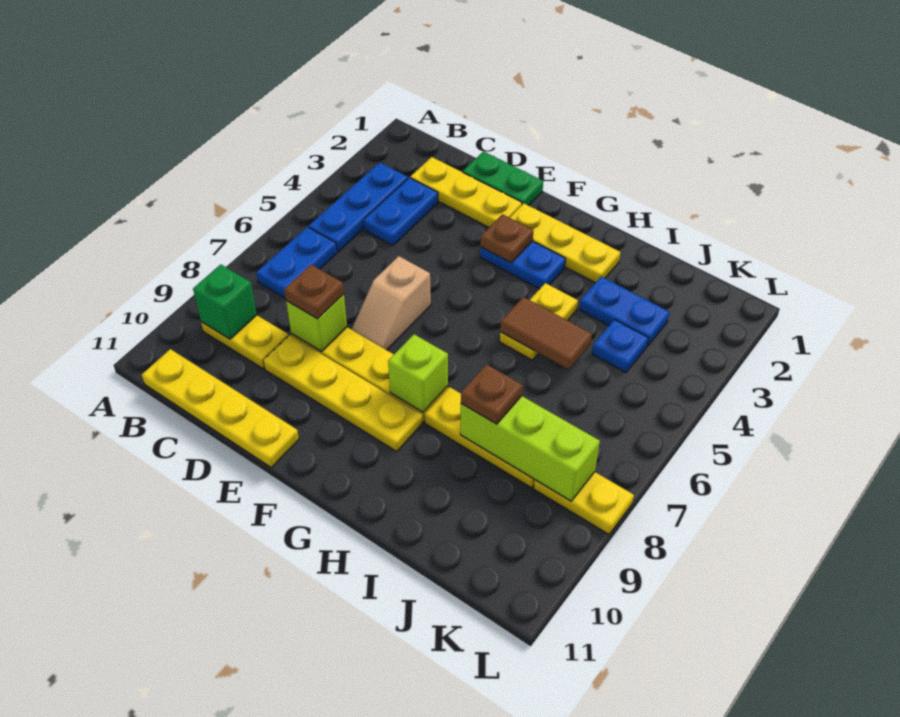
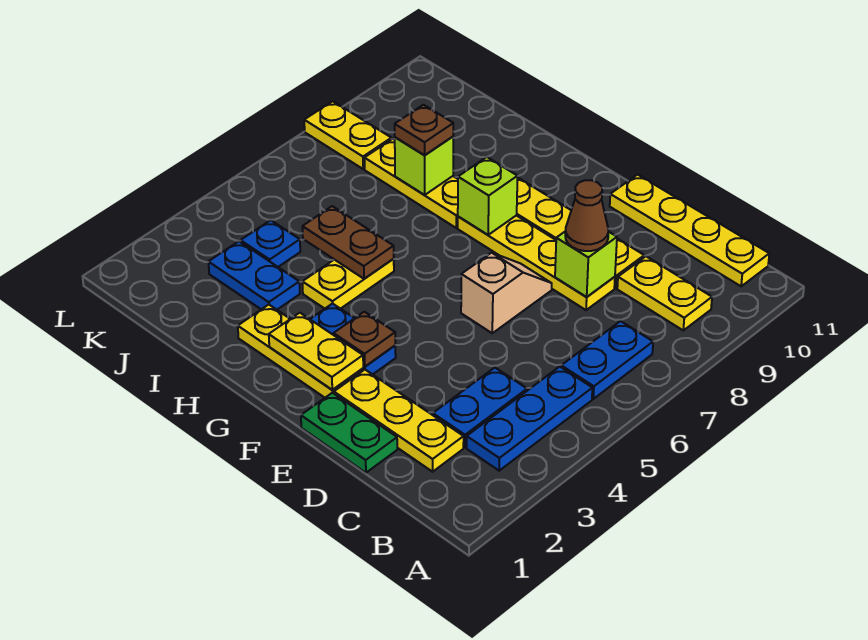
green 1x1 brick [193,265,257,339] -> none
brown 1x1 plate [284,265,344,319] -> brown 1x1 cone [565,180,608,251]
none -> yellow 1x2 plate [269,313,363,390]
brown 1x2 tile [500,297,592,369] -> brown 1x2 plate [302,206,394,279]
lime 1x3 brick [460,396,600,501] -> lime 1x1 brick [395,137,453,195]

